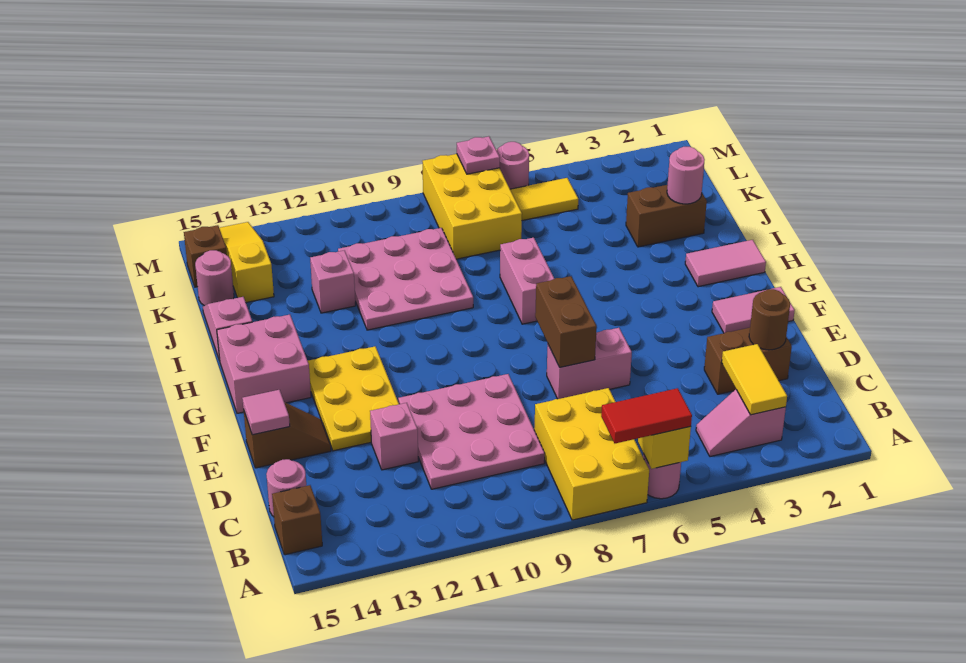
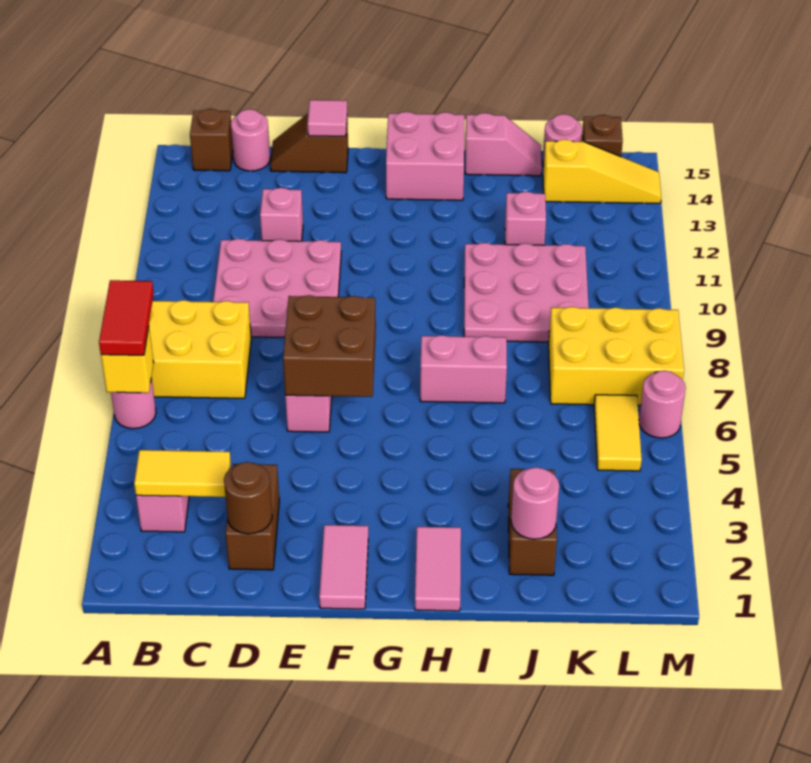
brown 1x2 brick [535,276,597,367] -> brown 2x2 brick [283,295,376,397]
yellow 2x3 plate [308,346,399,451] -> none
brown 1x2 slope [244,402,331,468] -> brown 1x2 slope turned to [270,114,348,173]
pink 1x1 plate [457,136,500,174] -> none

